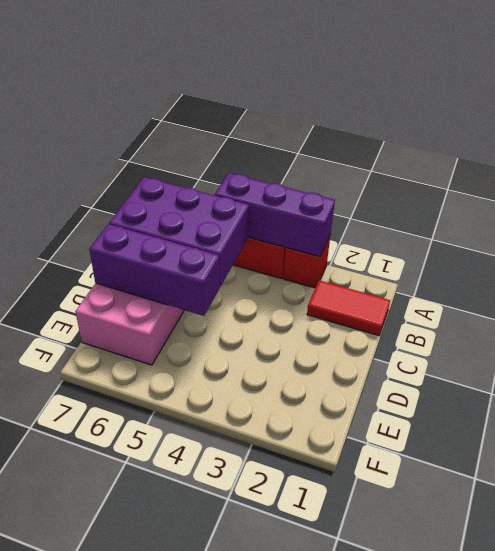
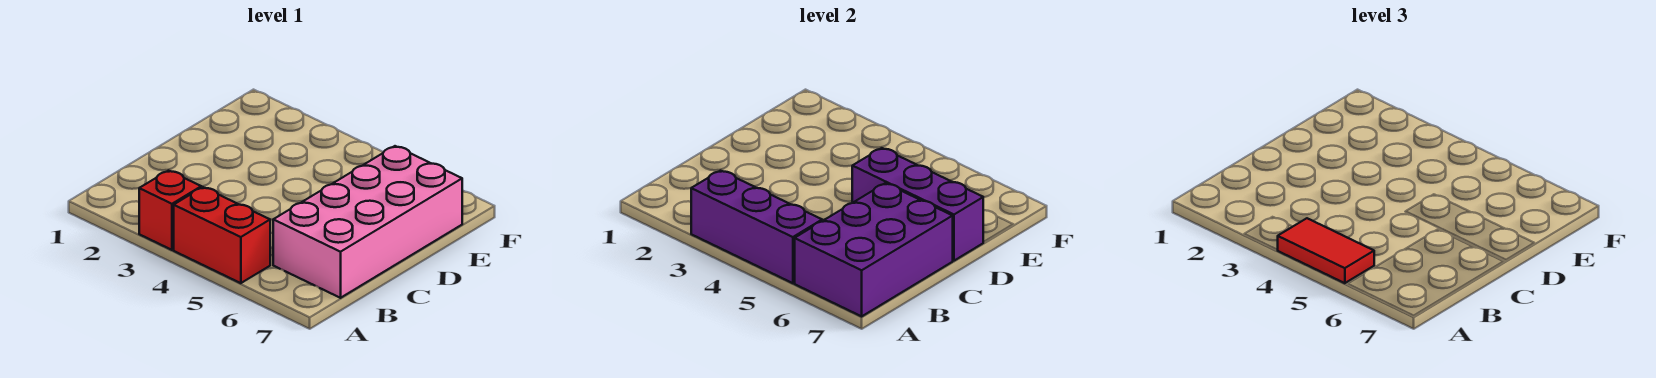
red 1x2 tile [307,280,390,336] -> red 1x2 tile moved to [1278,218,1374,283]
purple 2x3 brick [109,177,249,288] -> purple 2x3 brick turned to [795,183,953,316]

